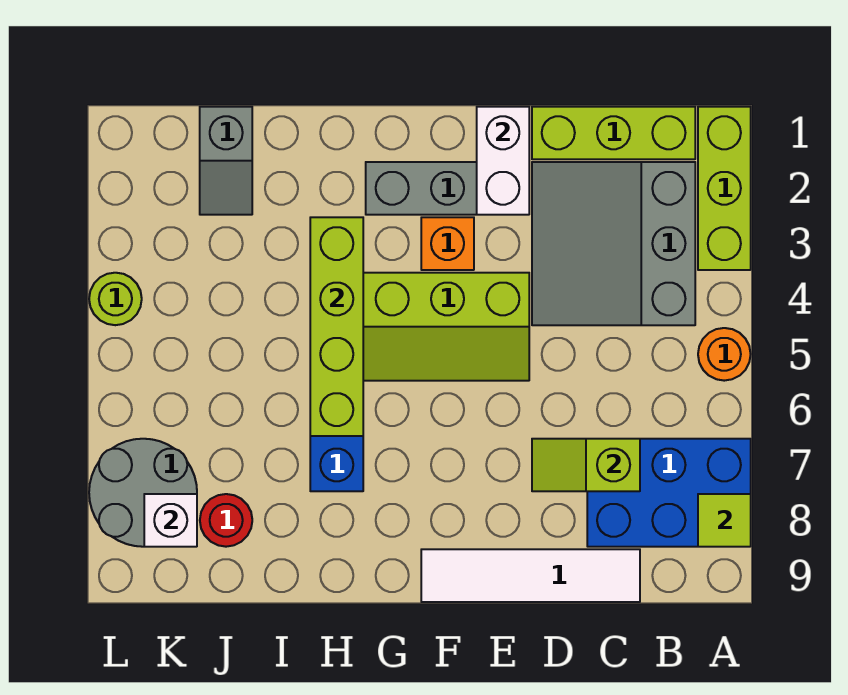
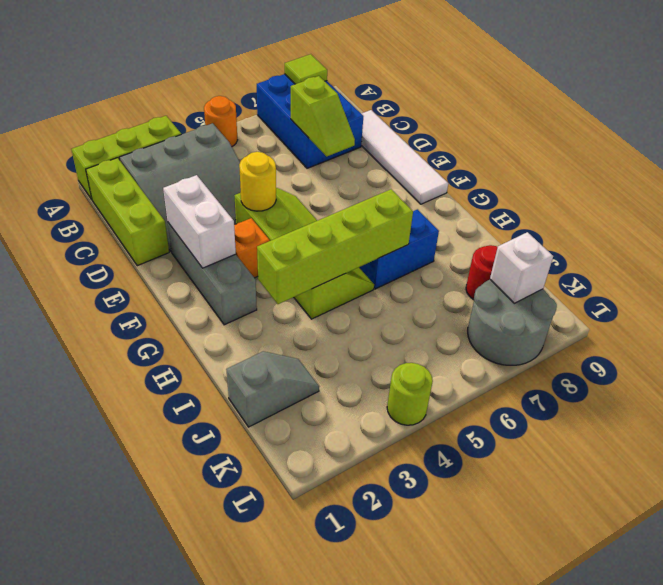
white 1x2 brick [477,107,529,215] -> white 1x2 brick turned to [163,175,236,268]
none -> yellow 1x1 round brick [239,152,276,211]

